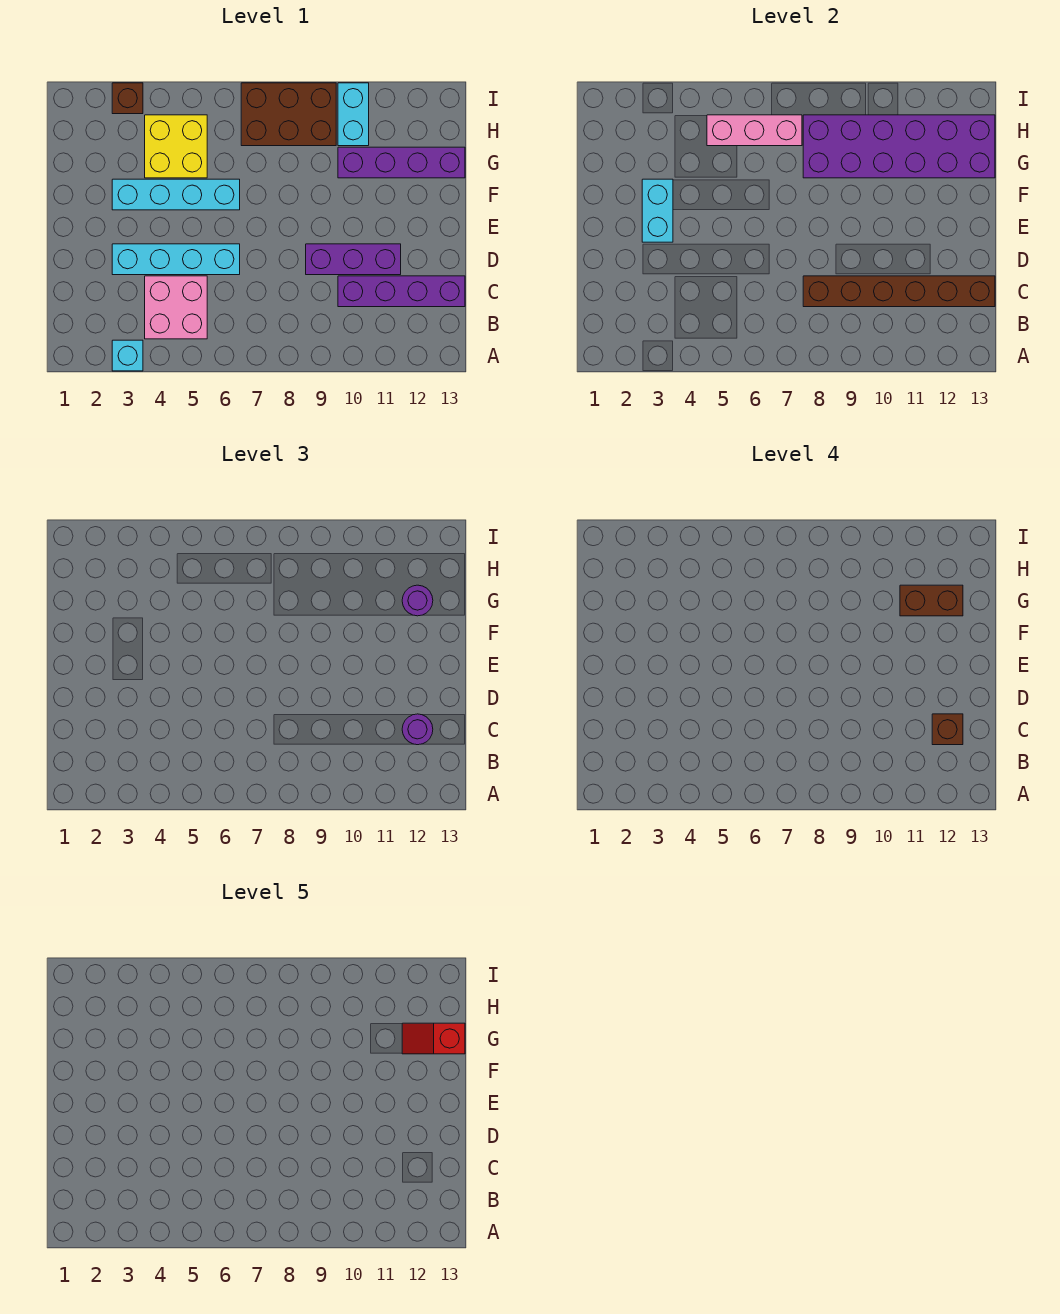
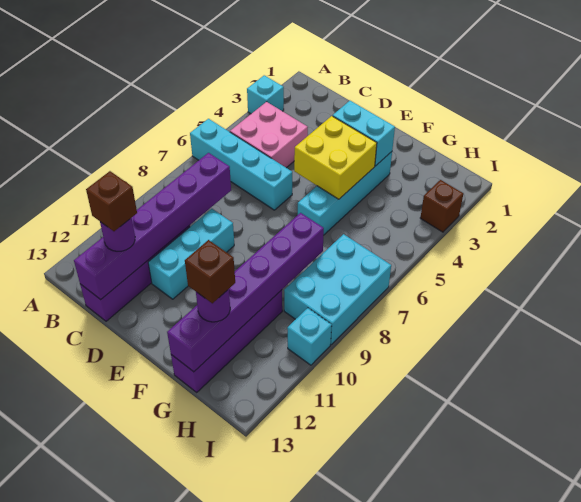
brown 1x6 brick [803,276,995,307] -> purple 1x6 brick [74,153,231,300]
cyan 1x4 brick [112,244,240,275] -> cyan 1x4 brick turned to [190,119,292,210]
purple 1x3 brick [306,244,401,275] -> cyan 1x3 brick [148,209,234,299]
yellow 2x2 brick [145,115,207,178] -> yellow 2x2 brick moved to [294,116,377,199]
purple 2x6 brick [803,115,995,178] -> purple 1x6 brick [167,213,324,372]
brown 1x2 brick [900,585,963,616] -> brown 1x1 brick [185,240,235,303]
red 1x2 slope [402,1023,465,1054] -> none
pink 1x3 brick [707,115,802,146] -> none
brown 2x3 brick [241,83,336,146] -> cyan 2x3 brick [284,234,391,344]
cyan 1x2 brick [338,83,369,146] -> cyan 1x1 brick [287,308,332,365]

